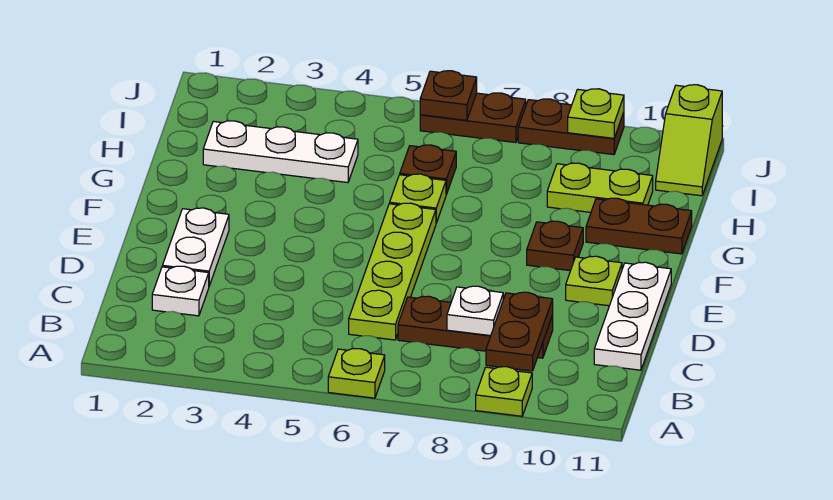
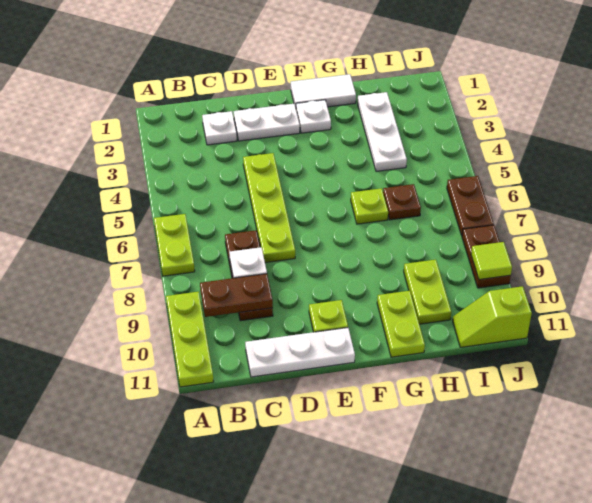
lime 1x1 plate [328,349,385,398] -> lime 1x2 plate [154,214,195,276]
lime 1x1 plate [476,367,532,416] -> lime 1x3 plate [166,292,214,387]
lime 1x4 plate [349,203,436,340] -> lime 1x4 plate turned to [243,153,295,263]
none -> white 1x2 tile [291,74,356,107]
none -> white 1x1 plate [296,100,331,133]
brown 1x1 plate [527,221,583,271] -> none
brown 1x2 plate [586,198,692,254] -> lime 1x2 plate [377,291,425,357]
brown 1x1 plate [420,71,477,120] -> none
lime 1x1 plate [568,89,624,138] -> lime 1x1 tile [471,242,512,280]

